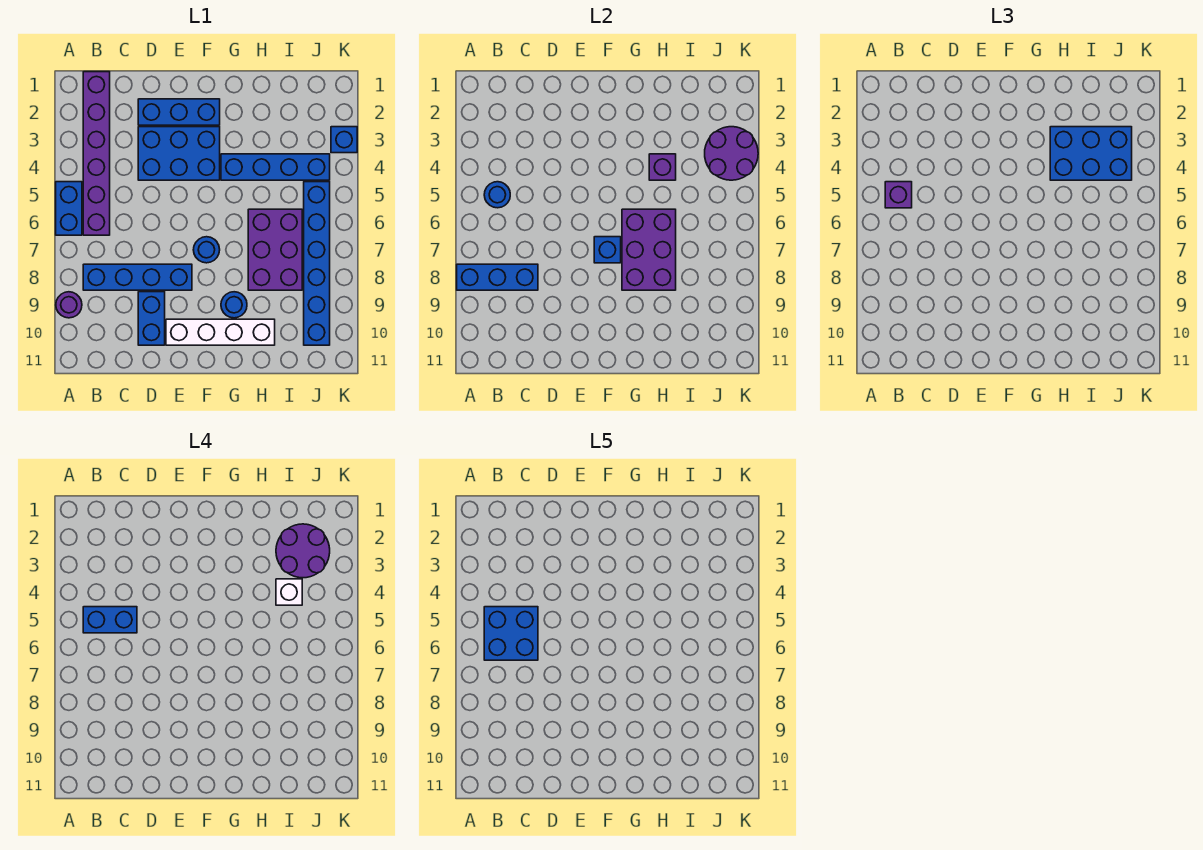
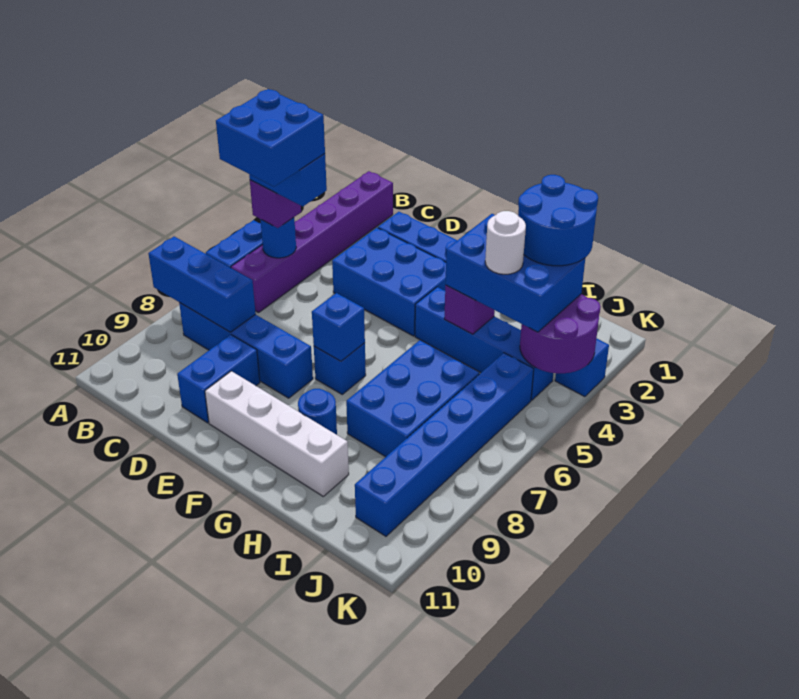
purple 1x1 round brick [56,292,82,318] -> none
blue 1x1 round brick [193,237,220,263] -> blue 1x1 brick [314,343,366,394]
purple 2x3 brick [622,209,676,290] -> none
purple 2x3 brick [248,209,302,290] -> blue 2x3 brick [346,340,479,457]
purple 2x2 round brick [276,524,330,578] -> blue 2x2 round brick [518,175,598,266]
white 1x1 brick [276,579,302,605] -> white 1x1 round brick [485,211,526,274]

